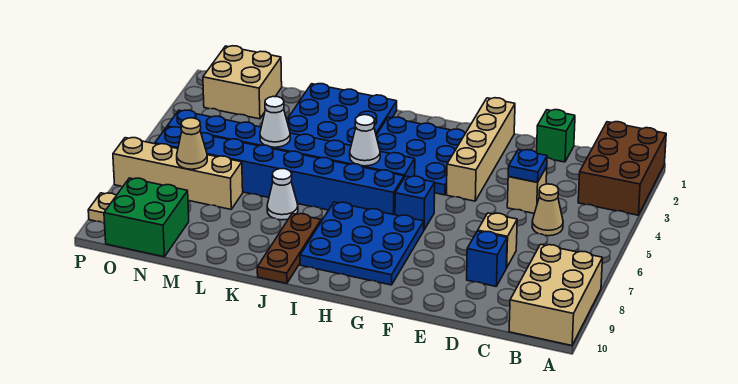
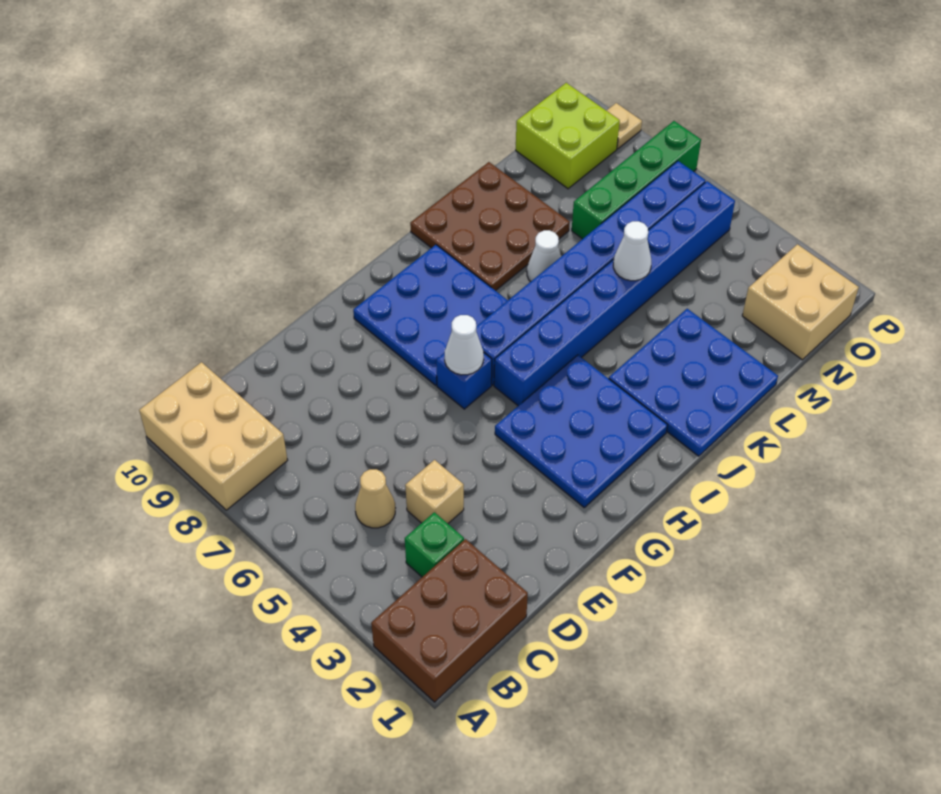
brown 2x3 brick [578,122,666,215] -> brown 2x3 brick turned to [371,539,528,702]
green 1x1 brick [537,110,575,162] -> green 1x1 brick moved to [405,512,464,577]
blue 1x1 plate [508,150,547,182] -> none
tan 1x1 brick [478,213,517,268] -> none
blue 1x1 brick [467,231,507,286] -> none
tan 1x4 brick [447,98,515,201] -> none
white 1x1 cone [350,115,380,166] -> white 1x1 cone moved to [445,315,484,375]
brown 1x3 plate [257,213,321,283] -> brown 3x3 plate [410,162,570,291]
tan 1x4 brick [113,138,243,209] -> green 1x4 brick [572,121,701,239]
tan 1x1 cone [177,118,207,169] -> none
green 2x2 brick [104,178,189,257] -> lime 2x2 brick [516,83,620,189]

